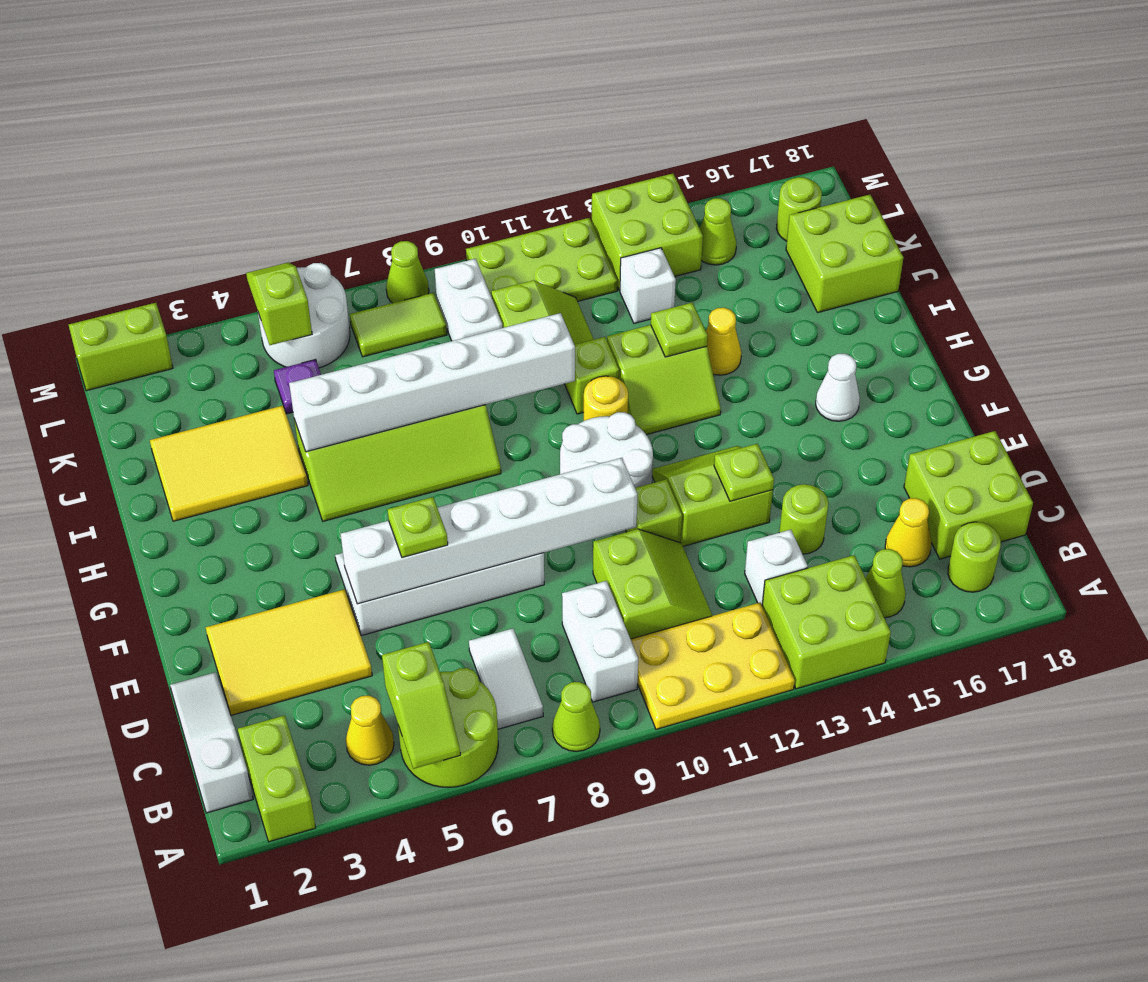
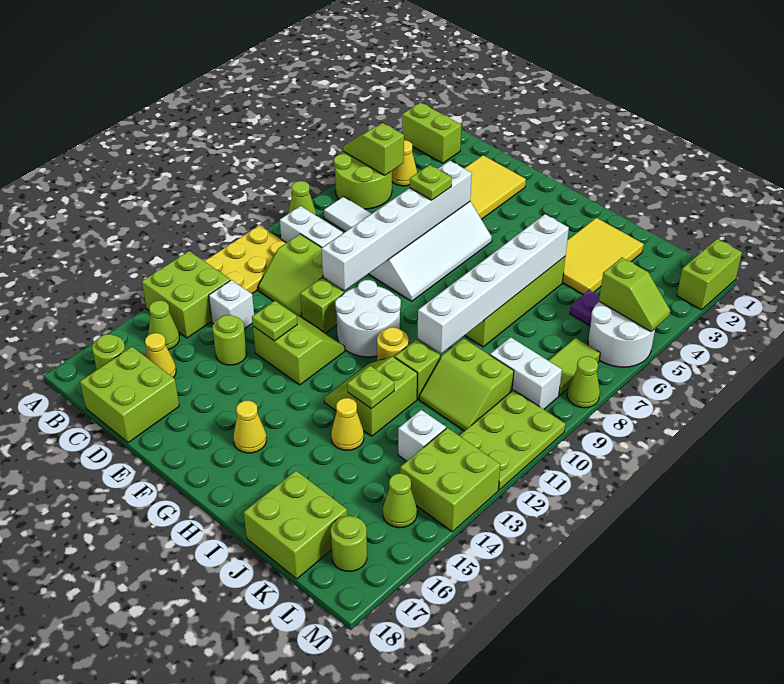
white 1x3 slope [170,672,253,813] -> none
lime 2x2 slope [652,446,773,546] -> lime 2x2 slope turned to [253,315,345,385]
white 1x1 cone [816,354,860,421] -> yellow 1x1 cone [233,401,267,453]

